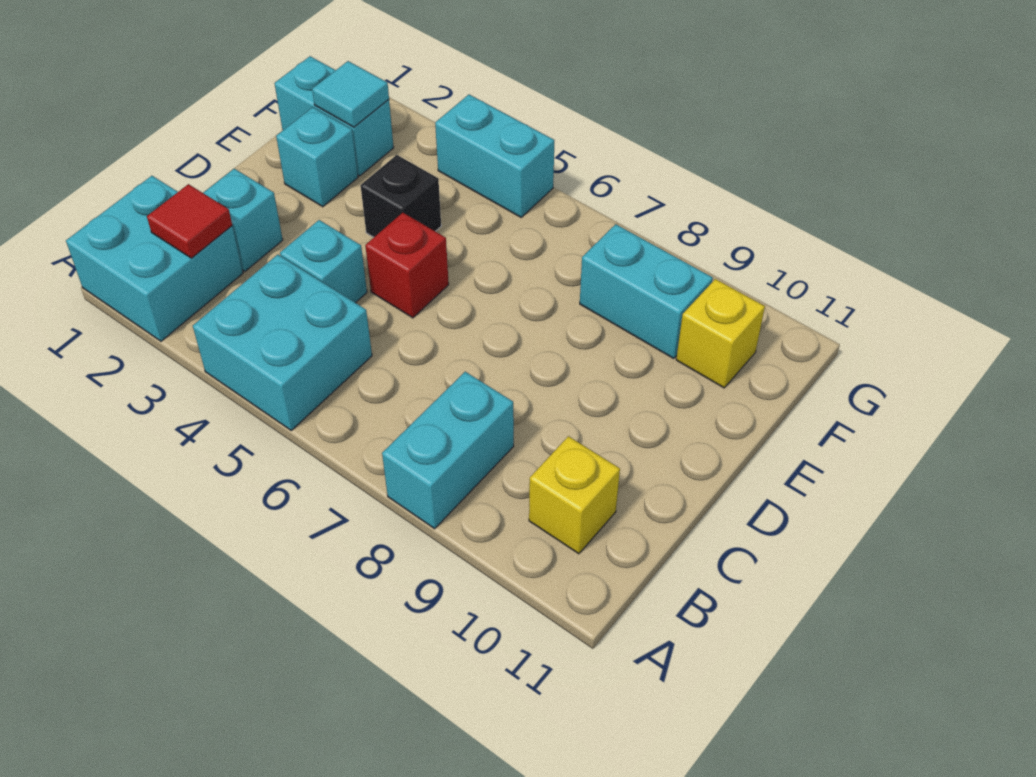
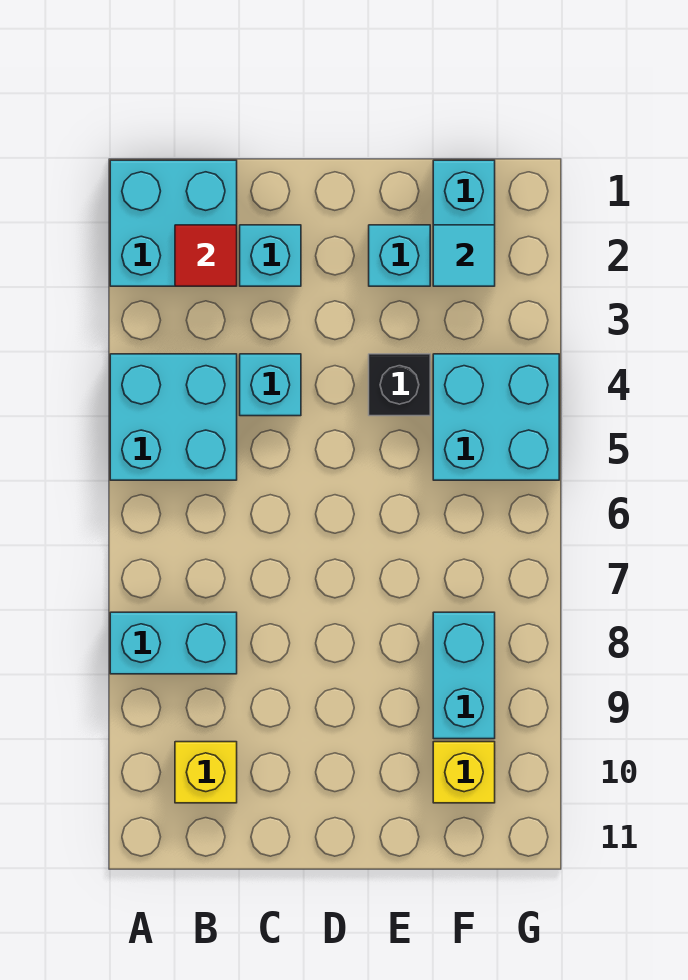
red 1x1 brick [365,213,449,318] -> none
cyan 1x2 brick [435,95,554,217] -> cyan 2x2 brick [433,354,559,480]

